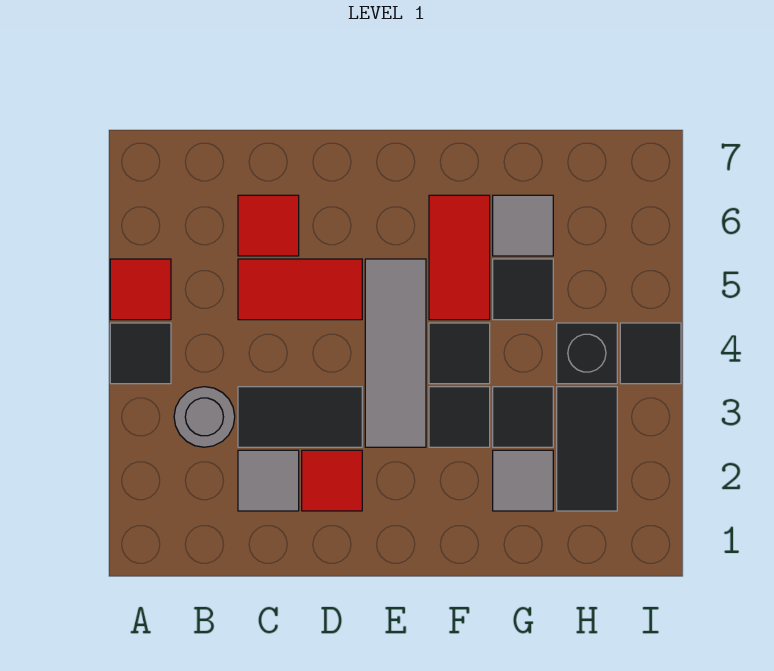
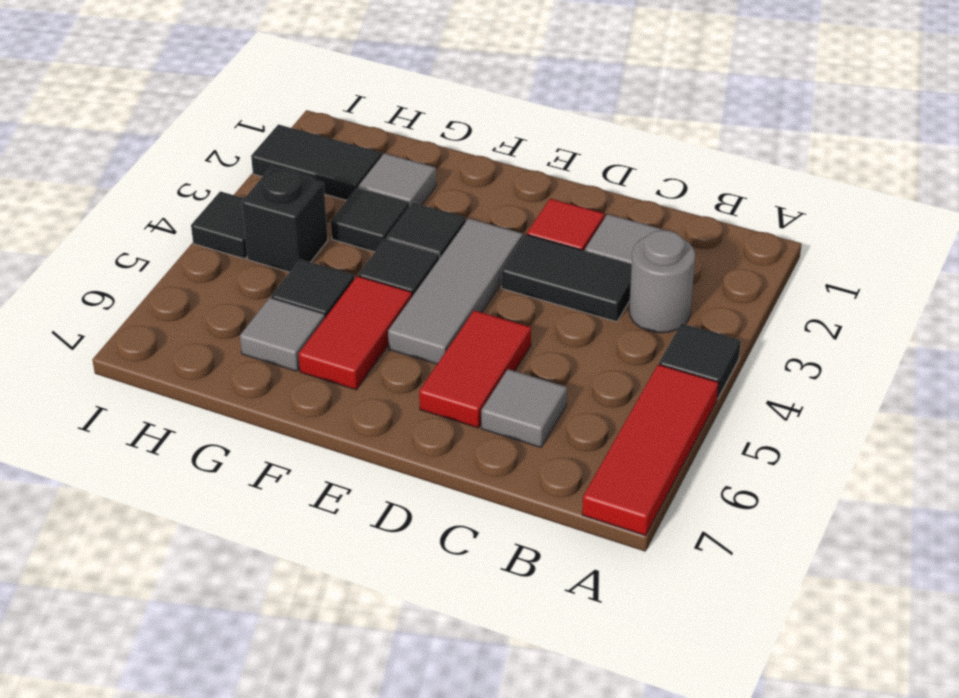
red 1x1 tile [110,259,171,320] -> red 1x3 tile [582,364,719,535]
red 1x2 tile [238,259,362,320] -> red 1x2 tile turned to [419,310,531,428]
red 1x1 tile [238,195,299,256] -> grey 1x1 tile [481,369,567,447]
black 1x2 tile [557,387,617,511] -> black 1x2 tile turned to [251,124,382,200]

